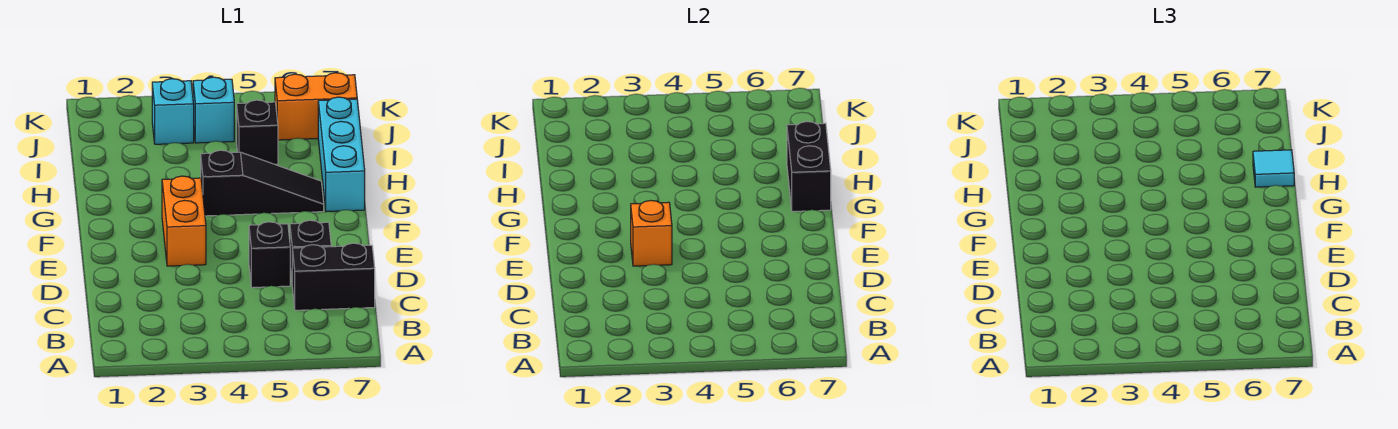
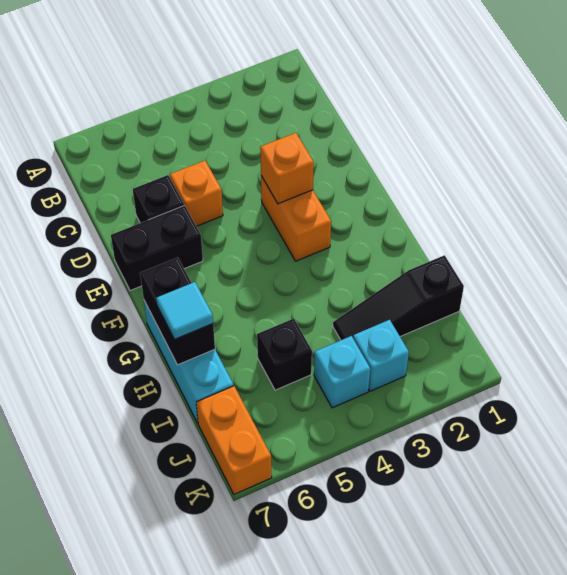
black 1x2 brick [292,243,375,310] -> black 1x2 brick moved to [111,206,203,291]
black 1x1 brick [249,222,290,288] -> orange 1x1 brick [170,161,223,226]
black 1x3 slope [201,150,324,216] -> black 1x3 slope moved to [333,255,464,340]
orange 1x2 brick [275,73,357,140] -> orange 1x2 brick turned to [196,386,272,494]

